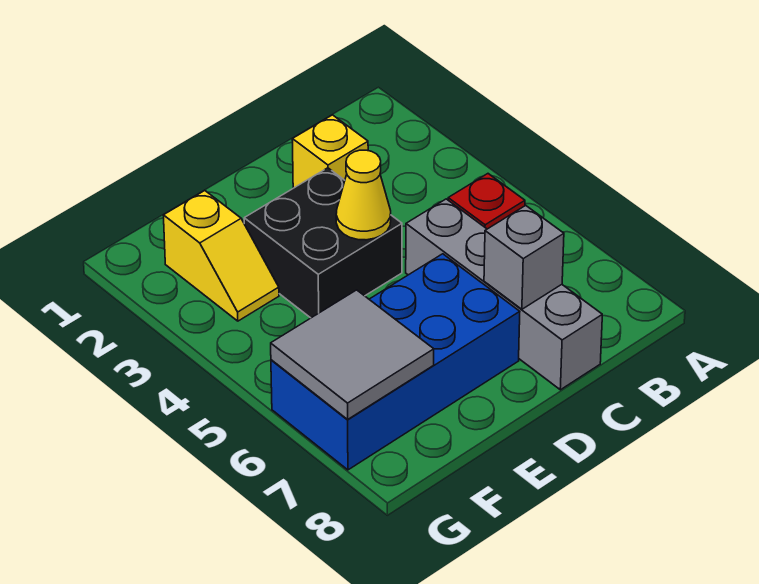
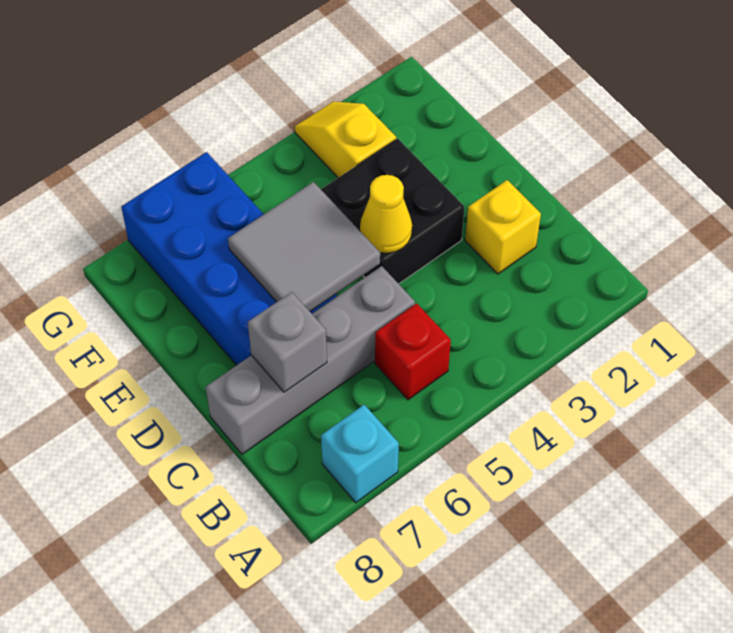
none -> cyan 1x1 brick [321,405,399,503]
yellow 1x2 slope [163,191,279,321] -> yellow 1x2 slope turned to [295,102,396,178]
grey 2x2 tile [271,290,434,419] -> grey 2x2 tile moved to [228,182,380,312]

